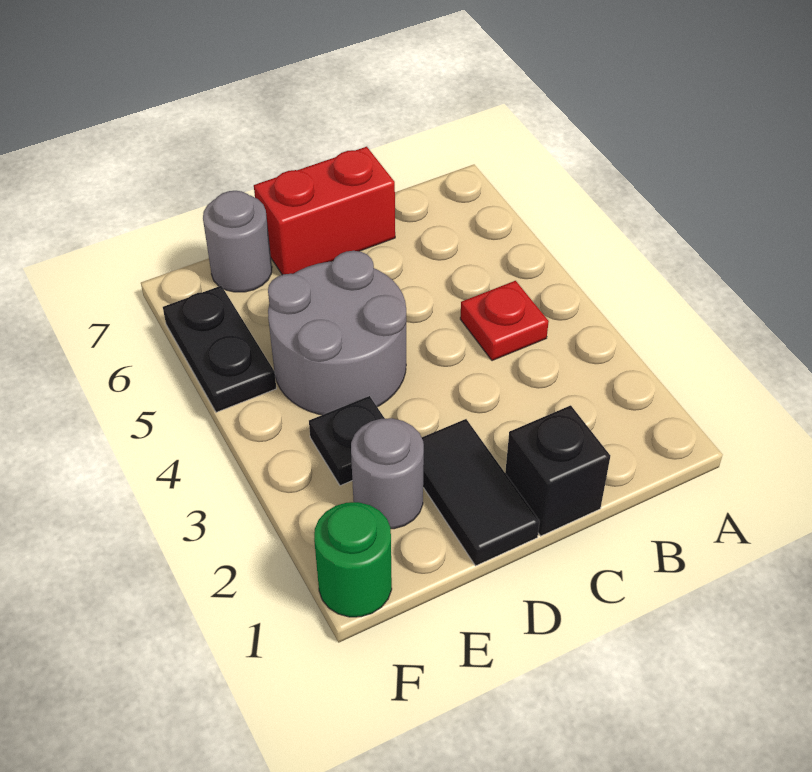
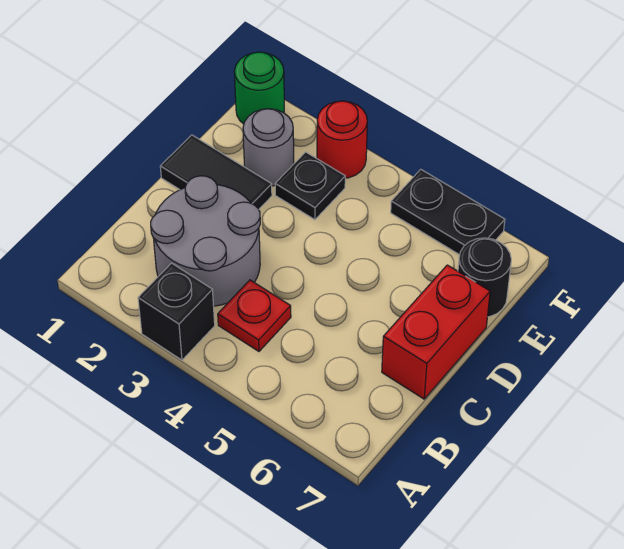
black 1x1 brick [505,405,610,536] -> black 1x1 brick moved to [138,263,215,360]
grey 2x2 round brick [268,251,406,415] -> grey 2x2 round brick moved to [151,176,260,306]
grey 1x1 round brick [203,191,272,292] -> black 1x1 round brick [458,238,511,317]
none -> red 1x1 round brick [317,101,367,178]

